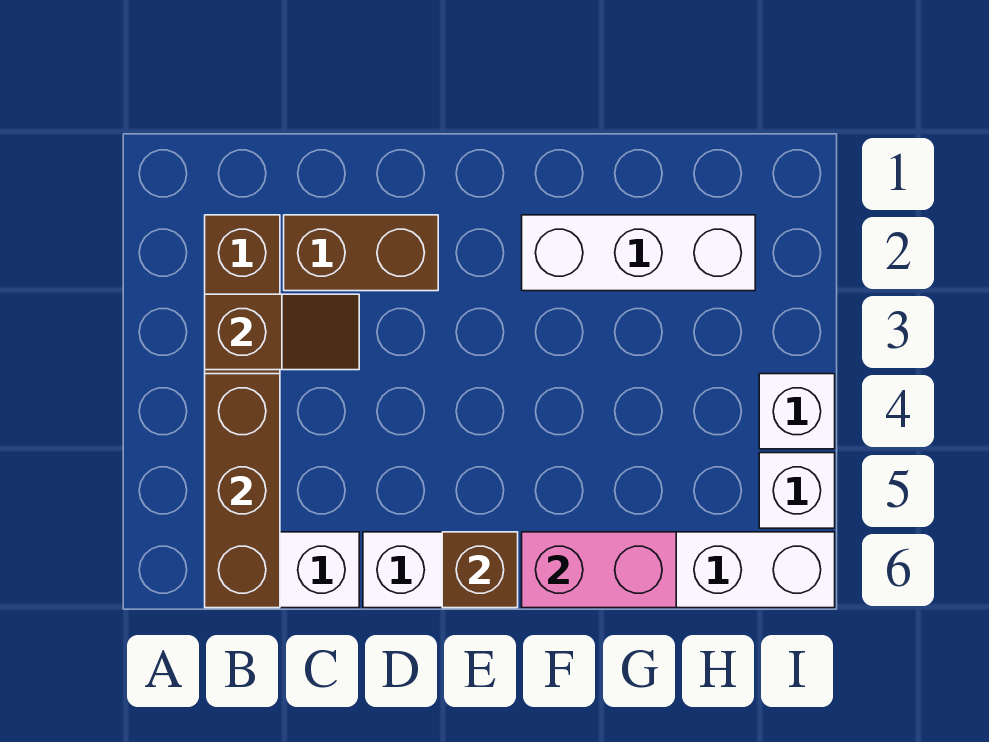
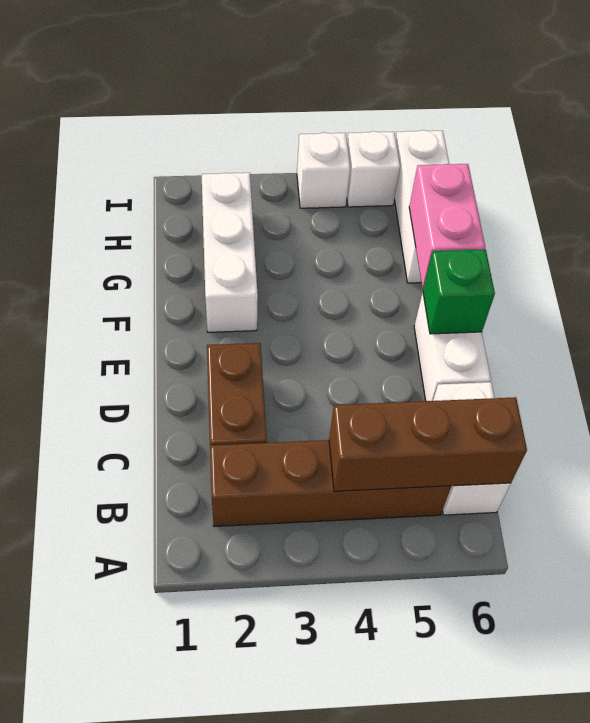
brown 1x2 slope [205,294,359,370] -> none
brown 1x1 brick [442,532,518,608] -> green 1x1 brick [423,249,495,334]

